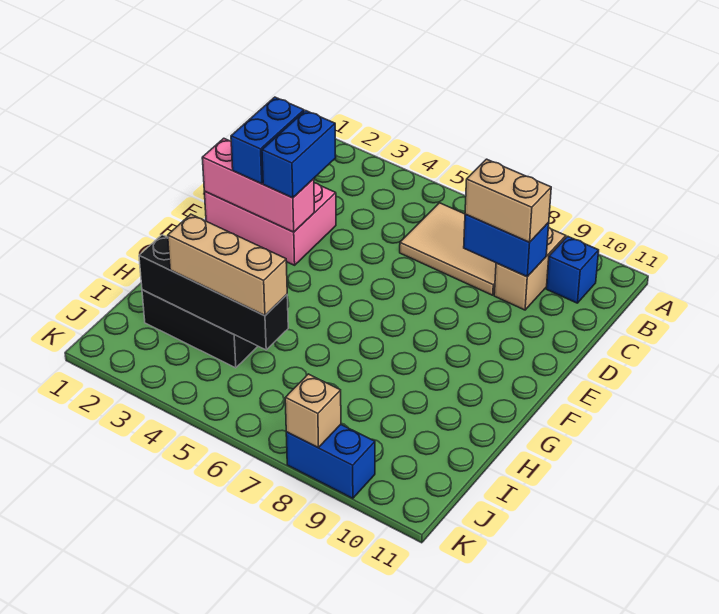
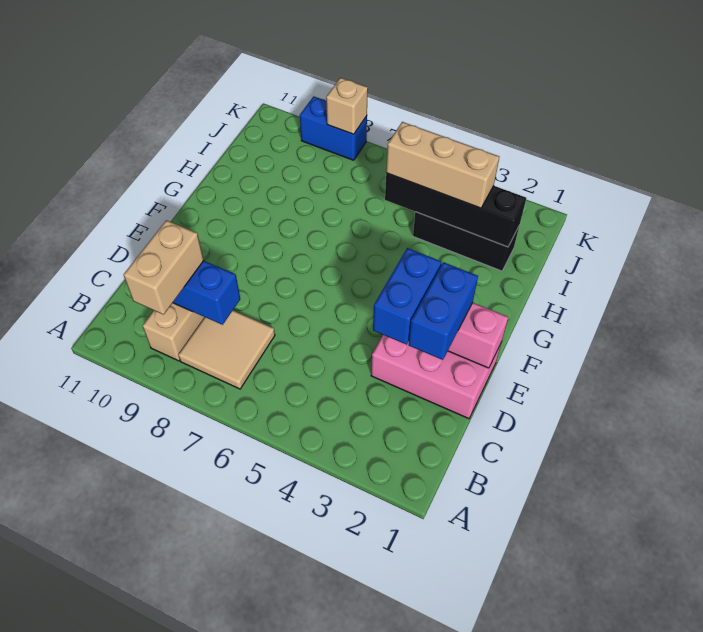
tan 2x3 tile [400,203,496,295] -> tan 2x2 tile [178,311,275,389]
blue 1x1 brick [546,236,599,303] -> none
tan 1x2 brick [465,159,551,242] -> tan 1x2 brick turned to [123,220,204,314]

